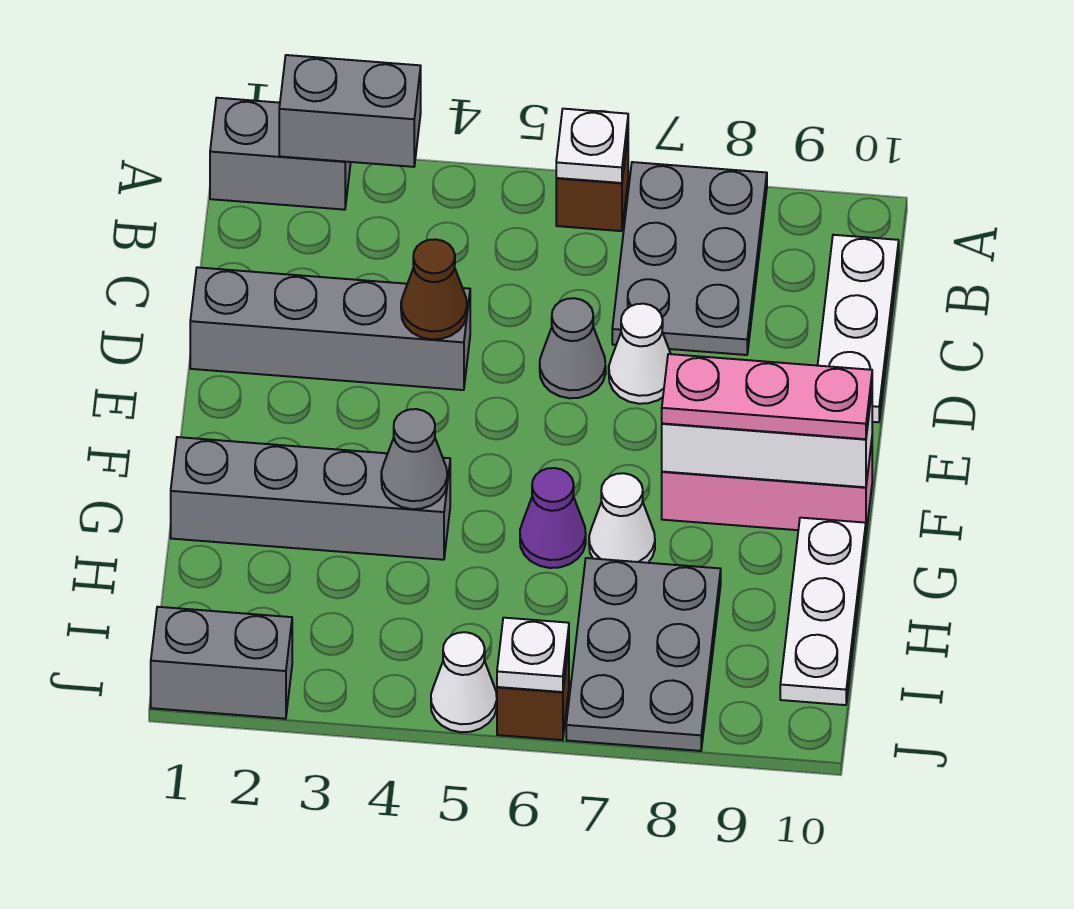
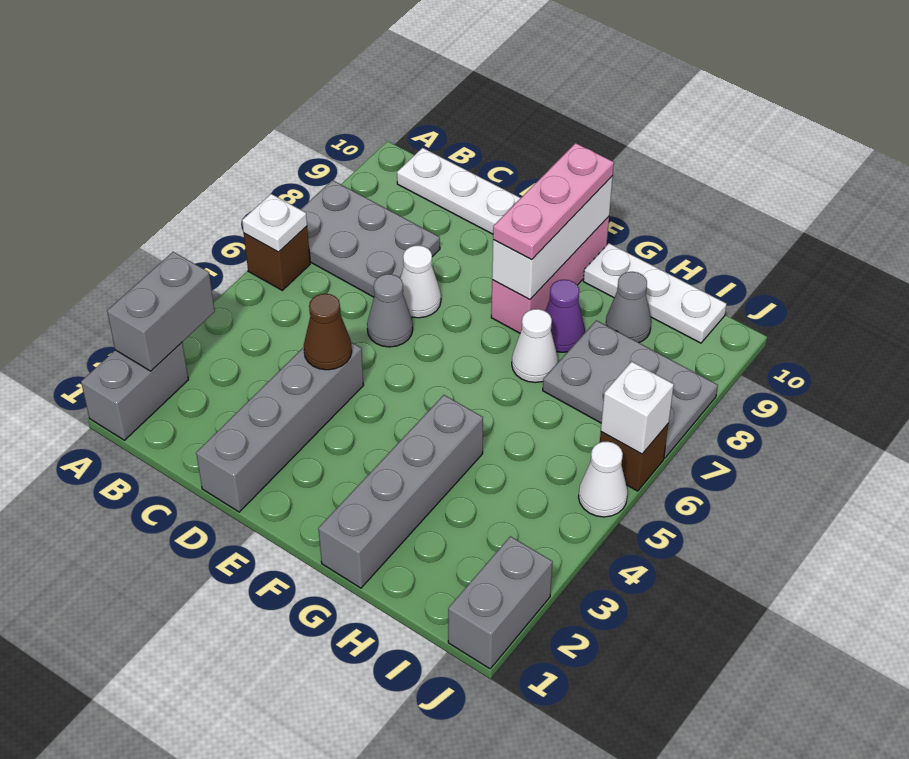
grey 1x1 cone [381,409,447,509] -> grey 1x1 cone moved to [606,272,651,343]
purple 1x1 cone [520,468,586,568] -> purple 1x1 cone moved to [545,280,585,352]
white 1x1 plate [497,618,569,692] -> white 1x1 brick [601,362,674,454]

